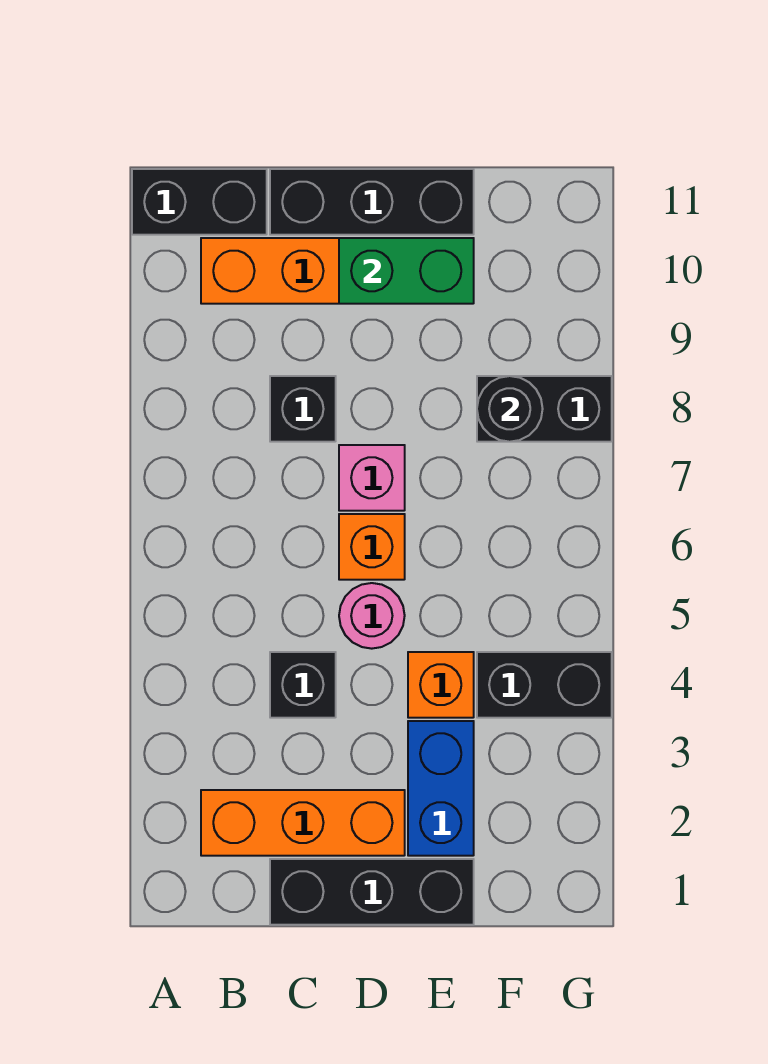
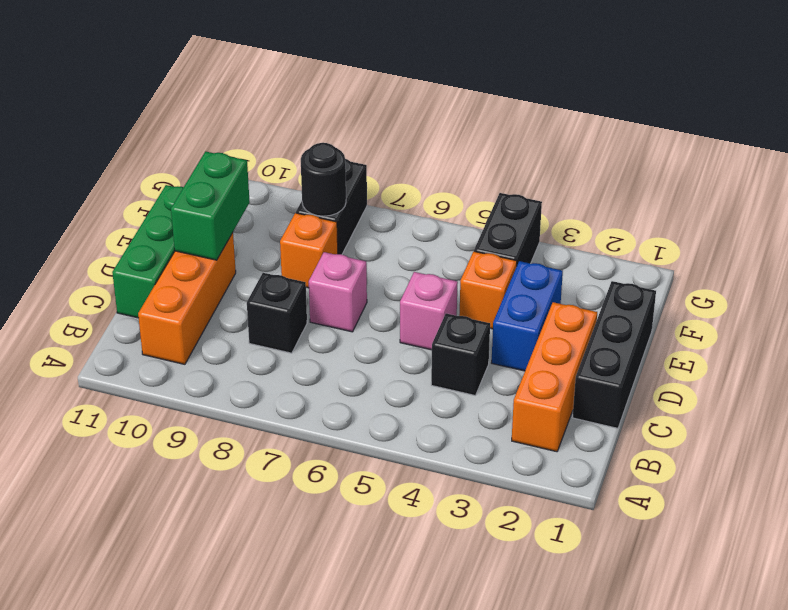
black 1x2 brick [132,169,267,235] -> none
black 1x3 brick [270,169,474,235] -> green 1x3 brick [112,185,184,318]
pink 1x1 round brick [339,583,405,649] -> pink 1x1 brick [400,272,458,350]
orange 1x1 brick [339,514,405,580] -> orange 1x1 brick moved to [280,213,338,288]
blue 1x2 brick [408,721,474,856] -> blue 1x2 brick turned to [492,261,563,371]

